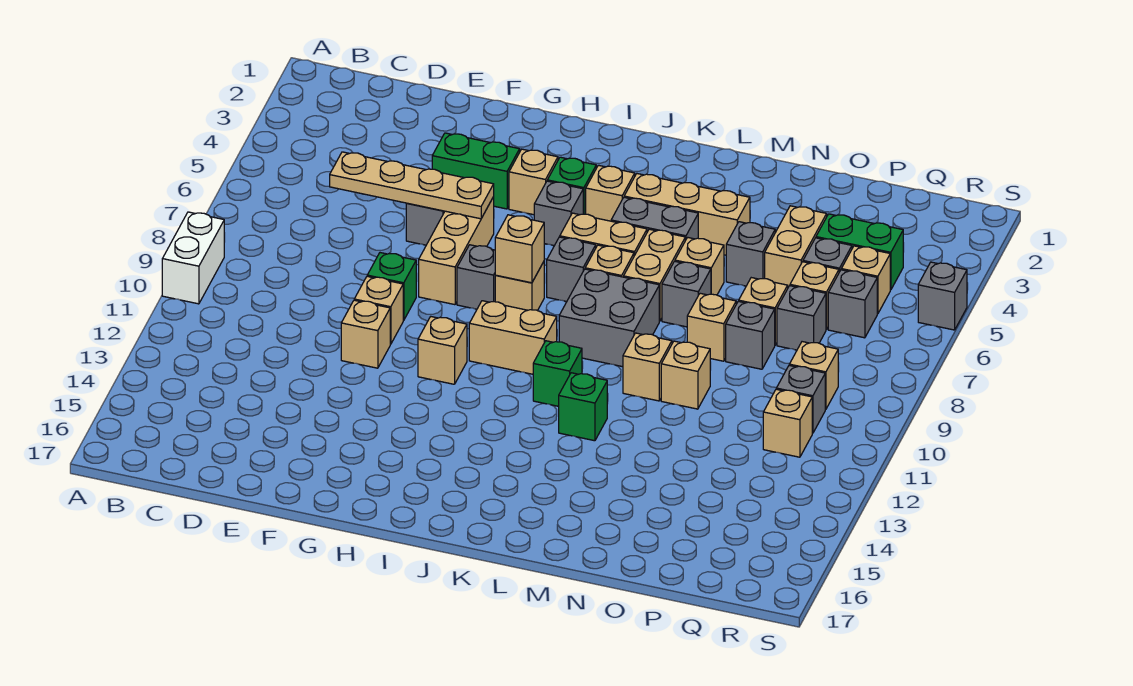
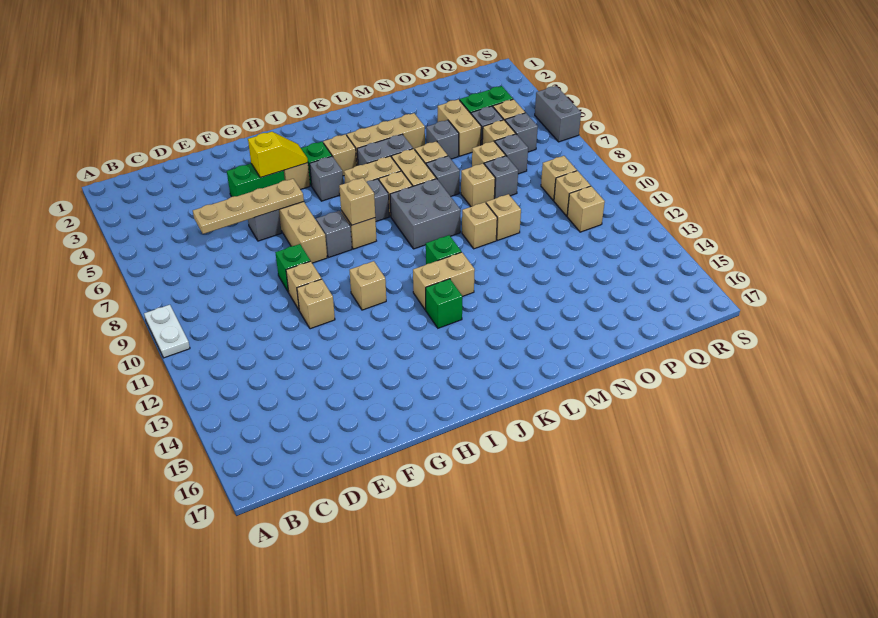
white 1x2 brick [162,212,224,304] -> white 1x2 plate [144,305,190,358]
none -> yellow 1x2 slope [248,132,308,178]
tan 1x2 brick [469,301,557,374] -> tan 1x2 brick moved to [413,252,475,310]
green 1x1 brick [559,373,607,441] -> green 1x1 brick moved to [426,279,462,328]
grey 1x1 brick [776,365,825,433] -> tan 1x1 brick [554,171,591,216]
grey 1x1 brick [918,262,967,330] -> grey 1x2 brick [535,86,581,142]

